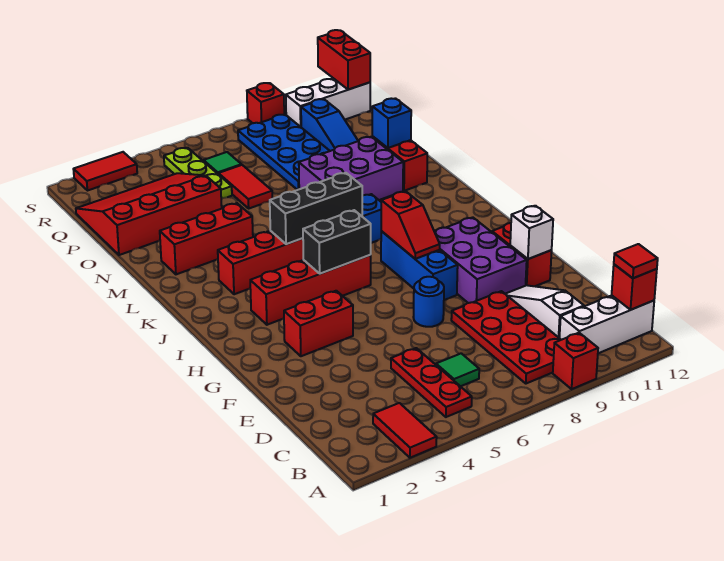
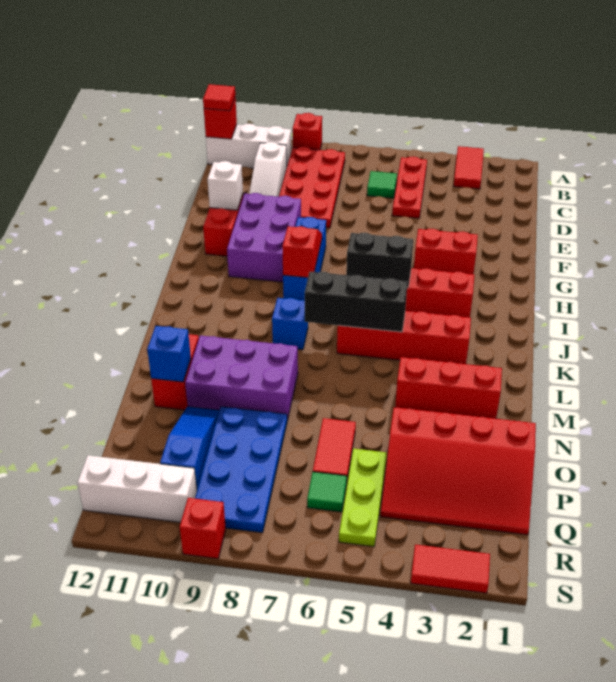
blue 1x1 round brick [413,277,444,327] -> none
red 1x2 brick [318,30,370,90] -> none

